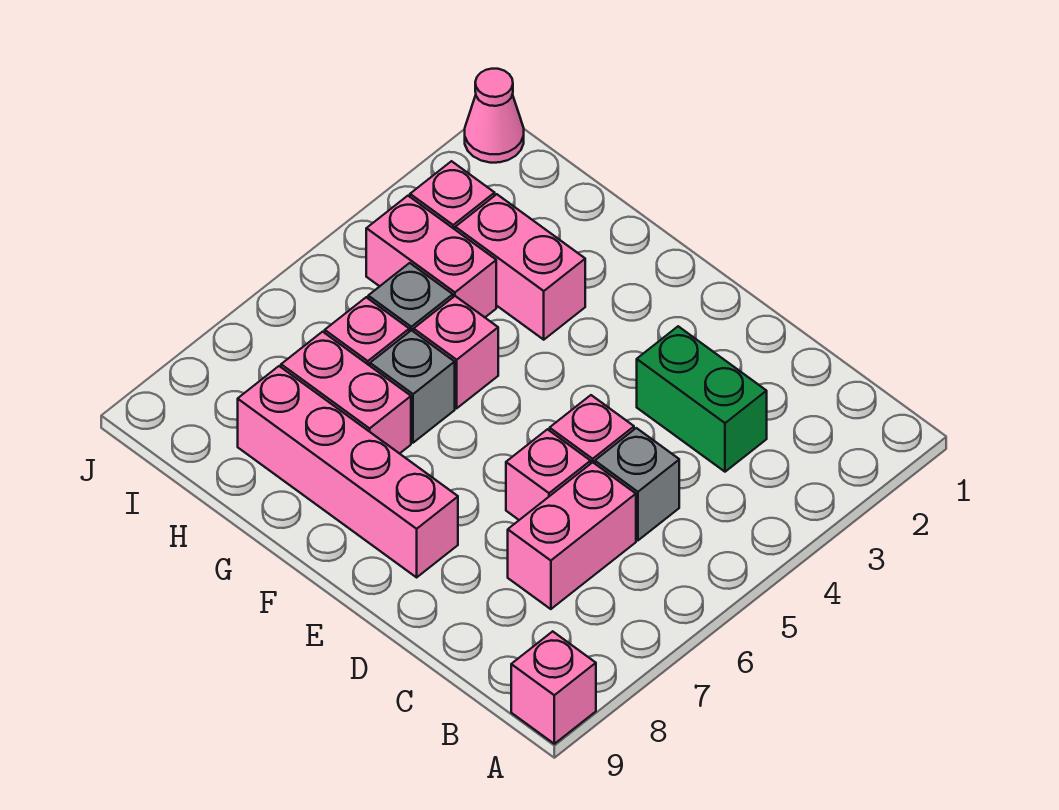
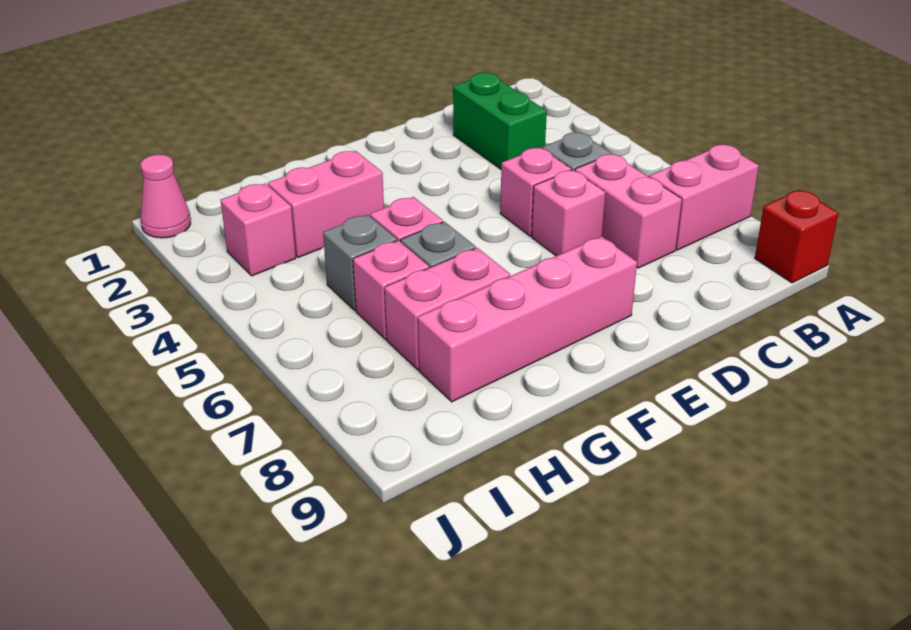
pink 1x1 brick [511,631,596,744] -> red 1x1 brick [755,190,839,283]
green 1x2 brick [637,326,767,472] -> green 1x2 brick turned to [453,73,547,169]
pink 1x2 brick [366,196,496,317] -> pink 1x2 brick moved to [649,144,759,250]

